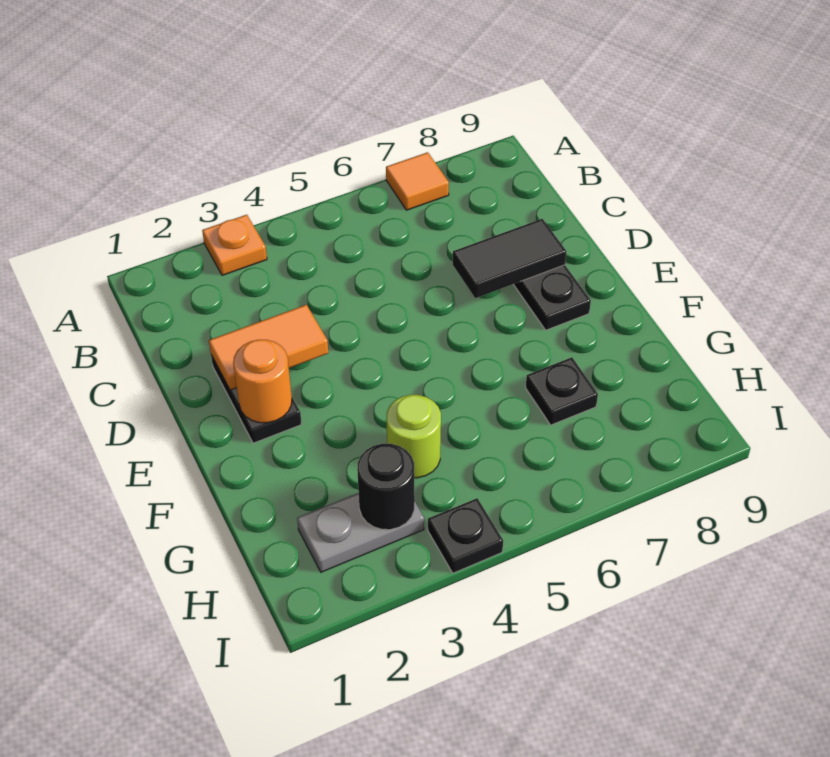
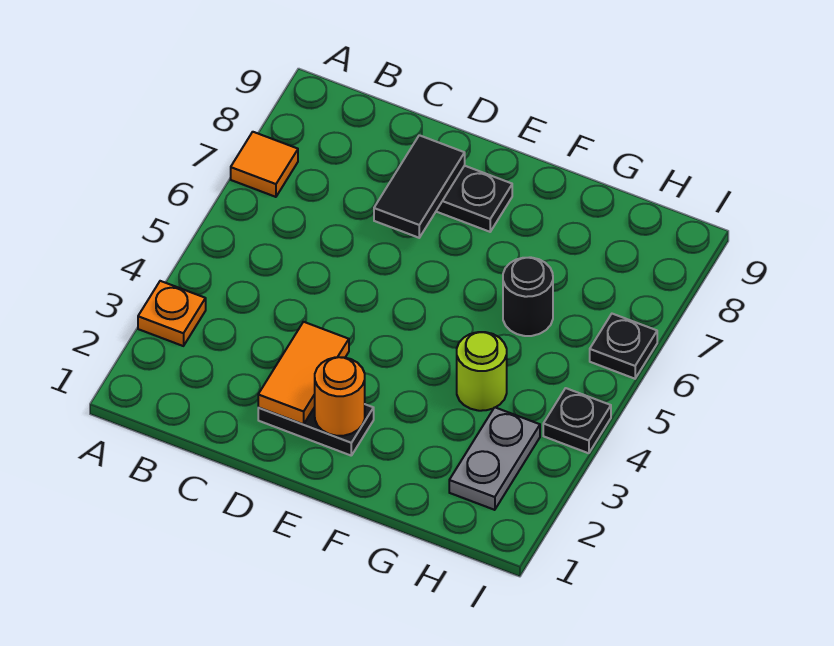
black 1x1 plate [526,357,598,425] -> black 1x1 plate moved to [590,314,657,379]
black 1x1 round brick [357,444,415,530] -> black 1x1 round brick moved to [503,257,553,336]

